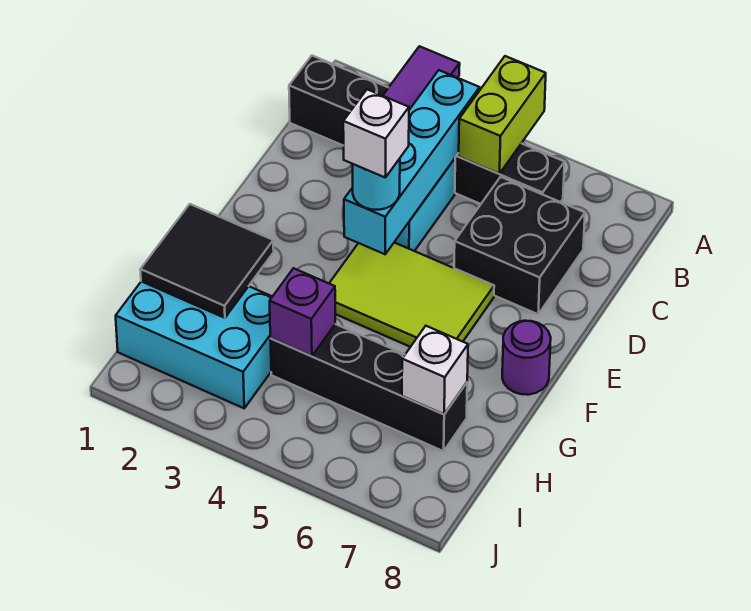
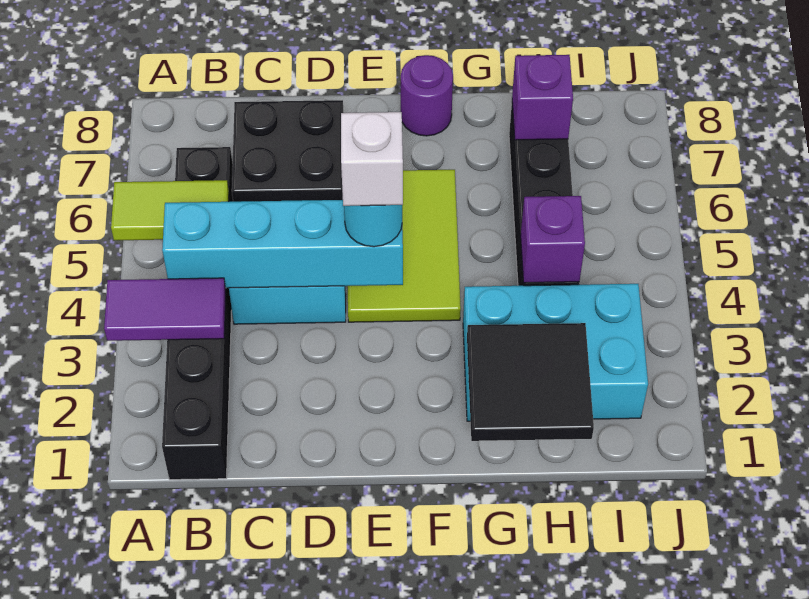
lime 1x2 brick [459,56,546,174] -> lime 1x2 tile [111,180,229,240]
cyan 2x3 brick [116,281,272,408] -> cyan 2x3 brick turned to [463,284,648,421]
white 1x1 brick [402,326,468,414] -> purple 1x1 brick [512,55,573,140]

